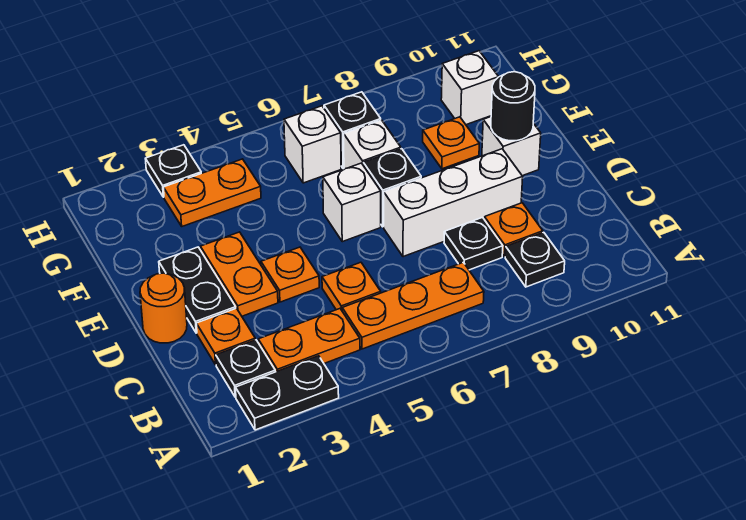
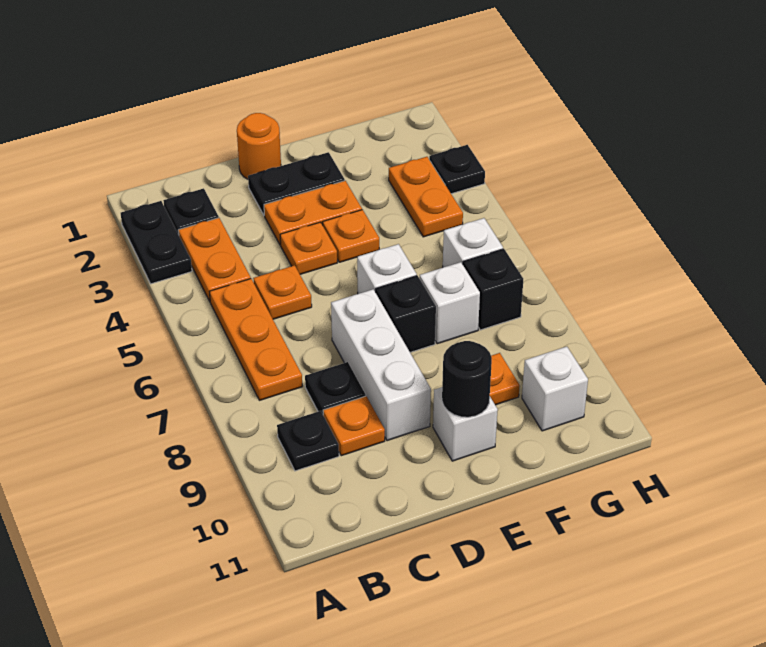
orange 1x1 plate [196,308,255,365] -> orange 1x1 plate moved to [323,210,379,262]

